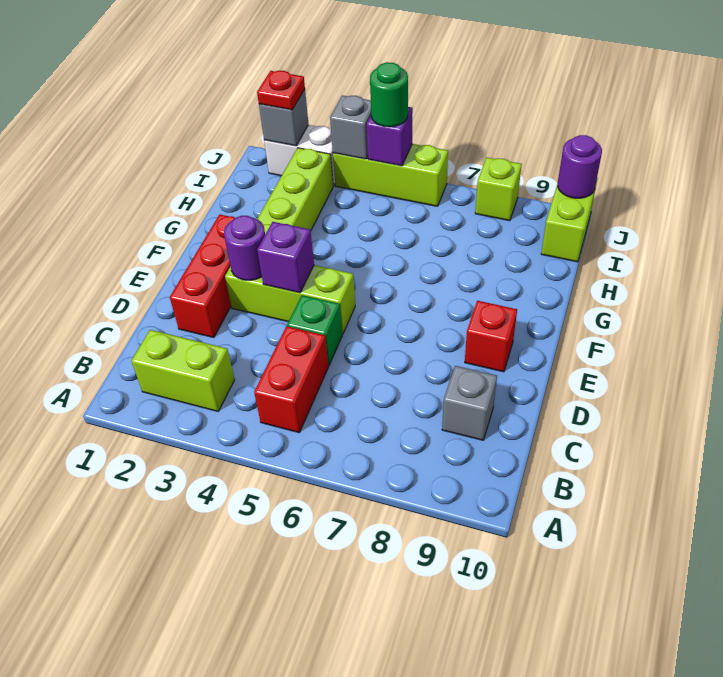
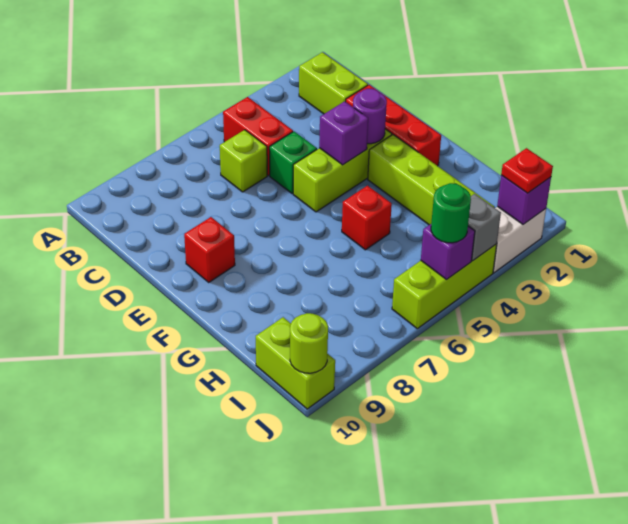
lime 1x2 brick [131,330,235,411] -> lime 1x2 brick turned to [299,52,368,114]
grey 1x1 brick [442,366,497,440] -> none
none -> red 1x1 brick [342,186,392,250]
grey 1x1 brick [259,90,309,146] -> purple 1x1 brick [497,175,551,224]
lime 1x1 brick [475,158,522,221] -> lime 1x1 brick moved to [220,130,267,192]
purple 1x1 round brick [558,135,602,198] -> lime 1x1 round brick [290,313,328,373]

